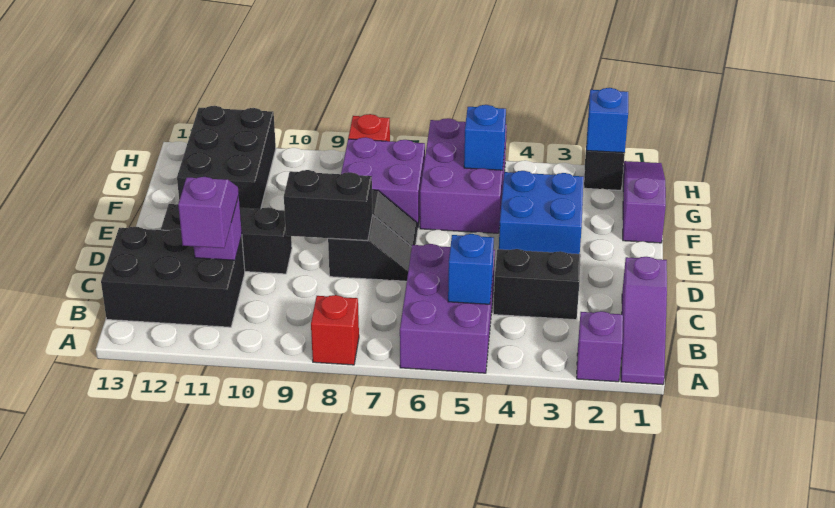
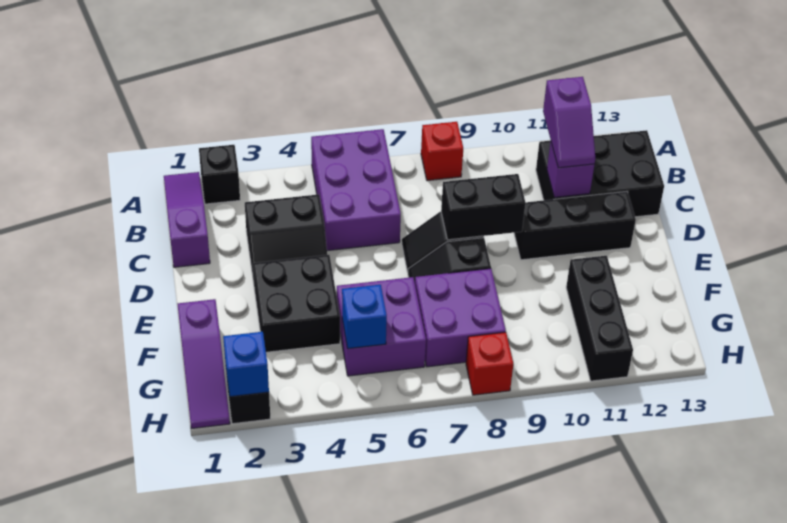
purple 1x1 brick [577,311,623,382] -> black 1x1 brick [199,145,240,204]
blue 1x1 brick [448,234,494,304] -> none
blue 2x2 brick [499,171,584,254] -> black 2x2 brick [253,255,340,352]
purple 2x3 brick [420,118,507,233] -> purple 2x2 brick [337,277,426,376]
black 2x3 brick [177,106,276,209] -> black 1x3 brick [566,256,633,381]

